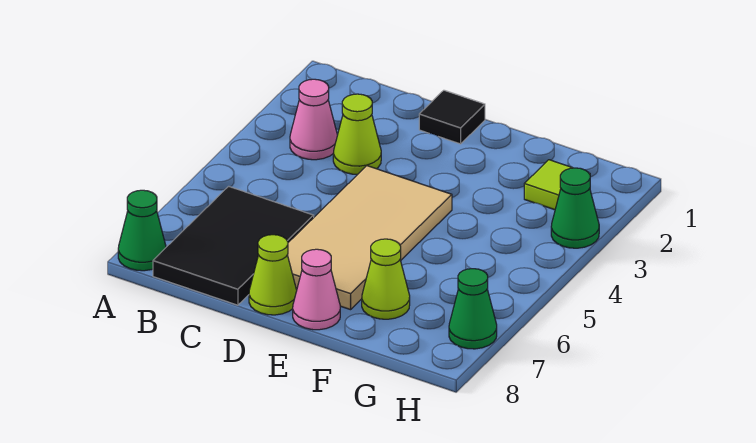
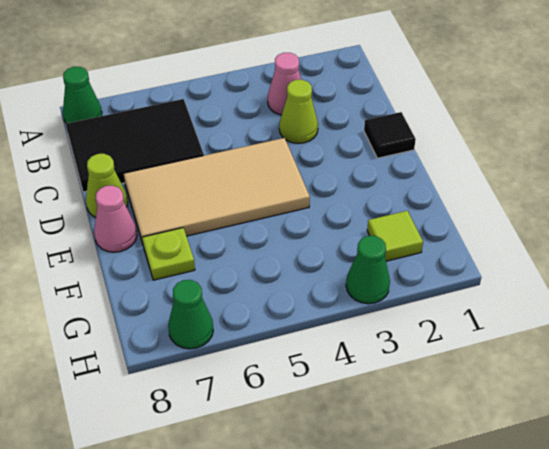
lime 1x1 cone [362,239,410,319] -> lime 1x1 plate [142,228,195,280]

